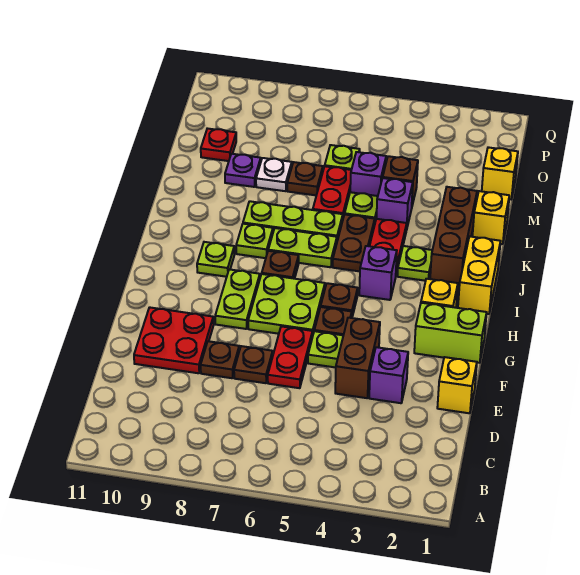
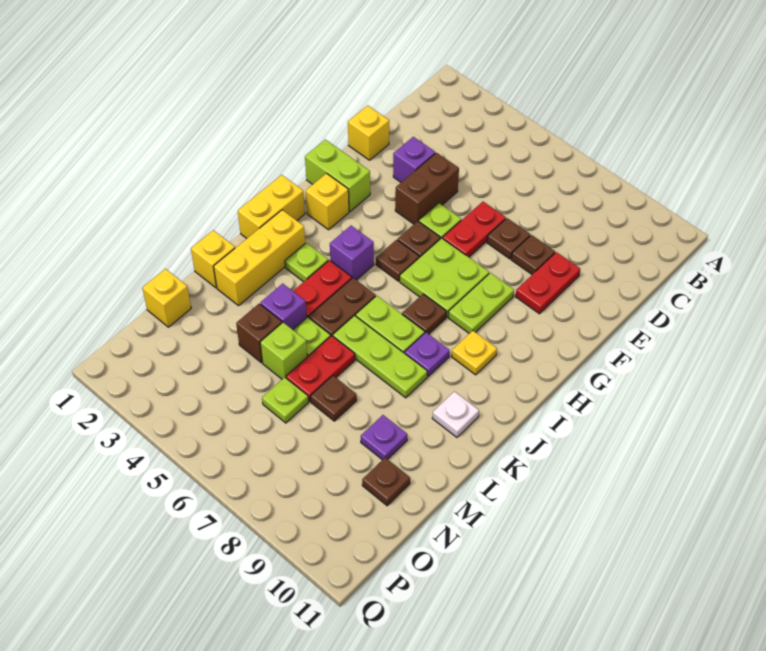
red 2x2 plate [134,307,214,373] -> red 1x2 plate [516,252,580,314]
lime 1x1 plate [197,242,235,277] -> yellow 1x1 plate [452,331,497,375]
brown 1x3 brick [430,187,477,286] -> yellow 1x3 brick [214,210,305,306]
lime 1x1 plate [236,224,273,258] -> purple 1x1 plate [405,332,450,376]
purple 1x1 brick [350,152,386,196] -> lime 1x1 brick [260,323,307,379]
white 1x1 plate [256,158,292,191] -> white 1x1 plate moved to [432,391,479,437]
red 1x1 plate [201,128,236,161] -> brown 1x1 plate [362,458,410,506]

